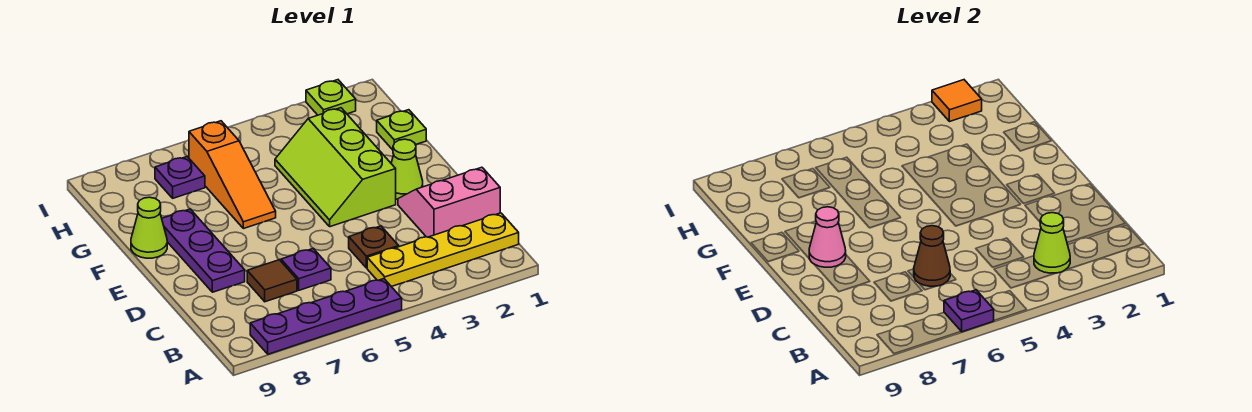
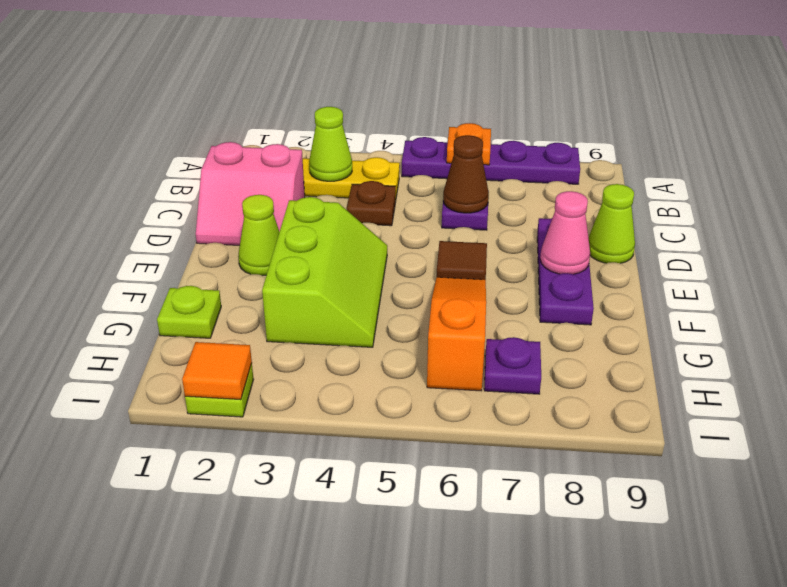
purple 1x1 plate [944,290,994,332] -> orange 1x1 plate [447,123,491,165]
brown 1x1 tile [247,260,297,302] -> brown 1x1 tile moved to [437,241,487,280]
lime 1x1 cone [131,197,167,258] -> lime 1x1 cone moved to [588,184,635,263]

